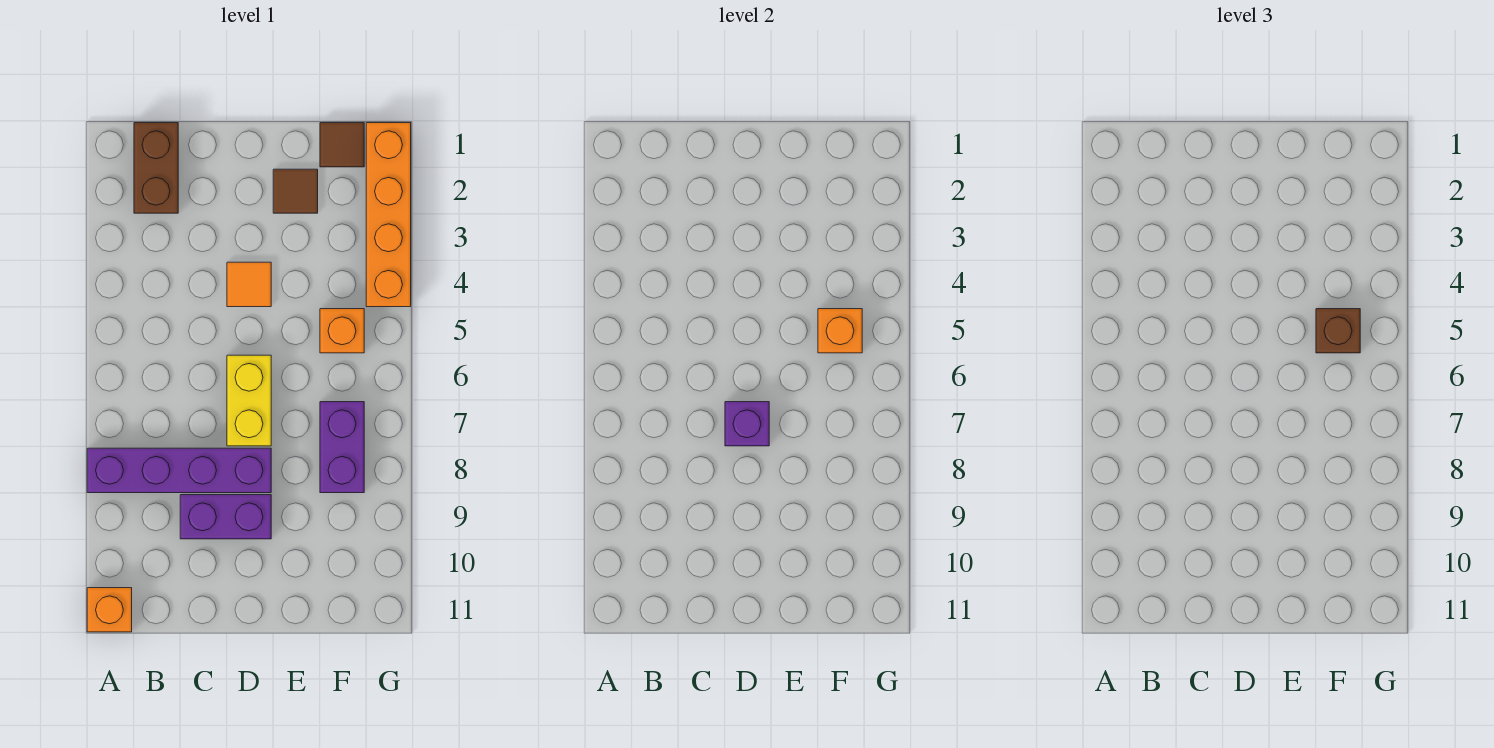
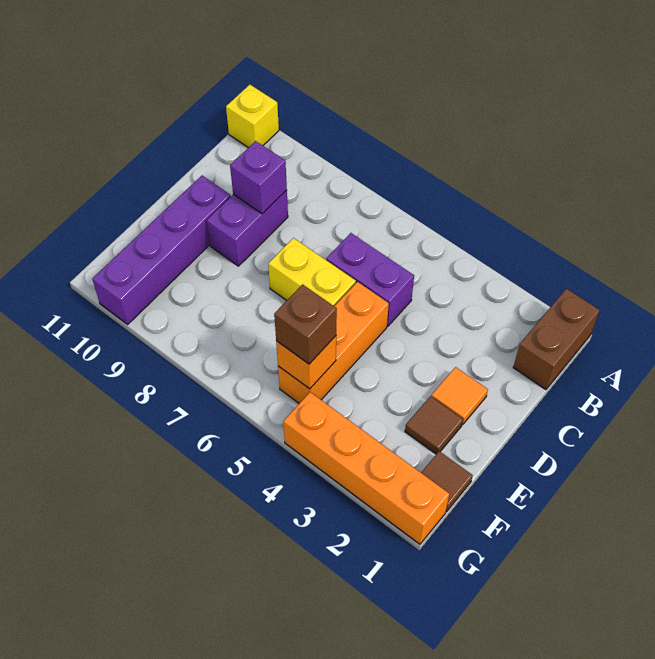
purple 1x4 brick [87,448,271,493] -> purple 1x4 brick moved to [92,175,231,324]
orange 1x1 brick [87,588,132,632] -> yellow 1x1 brick [226,85,279,148]
brown 1x2 brick [134,123,178,213] -> brown 1x2 brick turned to [513,289,600,390]
orange 1x1 tile [227,262,271,307] -> orange 1x1 tile moved to [431,367,488,425]
purple 1x1 brick [725,402,769,446] -> purple 1x1 brick moved to [230,141,287,214]
orange 1x1 brick [320,309,364,353] -> orange 1x3 brick [278,282,389,403]
purple 1x2 brick [320,402,364,493] -> purple 1x2 brick moved to [326,233,414,326]

